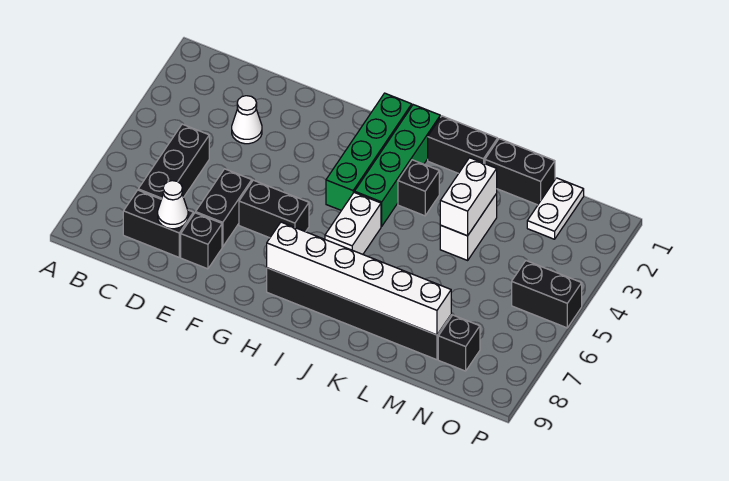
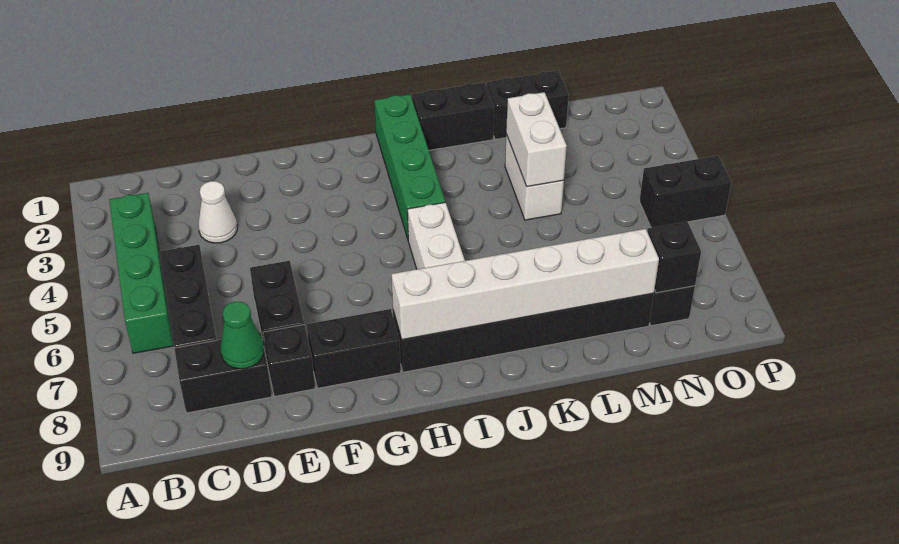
white 1x1 cone [158,181,188,229] -> green 1x1 cone [221,302,264,369]
black 1x2 brick [239,180,309,238] -> black 1x2 brick moved to [307,309,401,388]
green 1x4 brick [326,93,412,210] -> green 1x4 brick moved to [109,193,174,353]
black 1x1 brick [398,160,439,216] -> black 1x1 brick moved to [647,221,701,293]
white 1x2 plate [527,178,584,239] -> none

